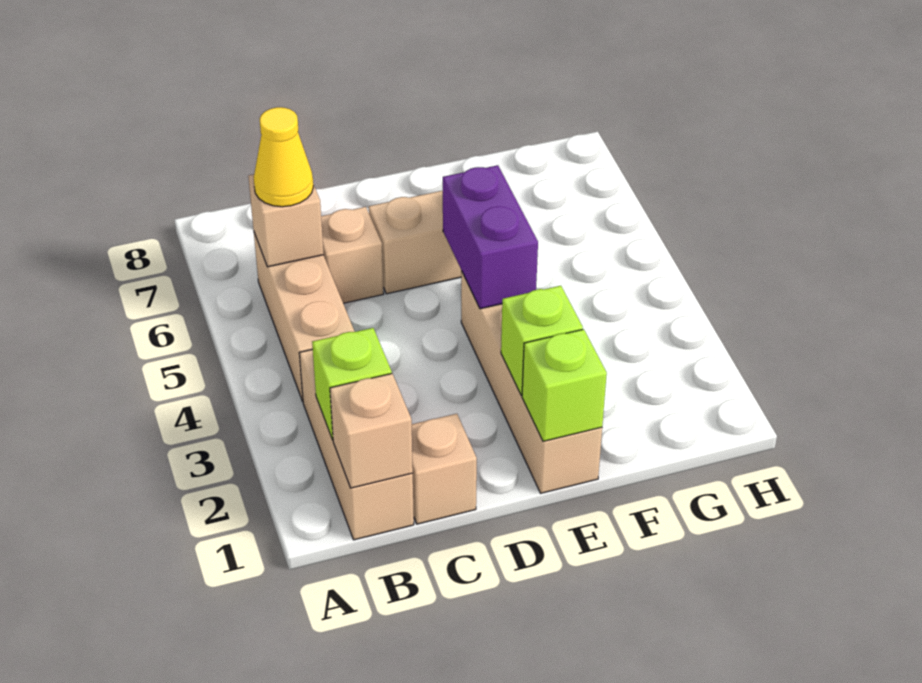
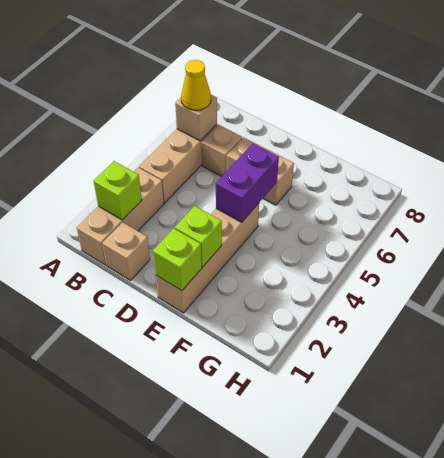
tan 1x1 brick [330,374,413,488] -> none

